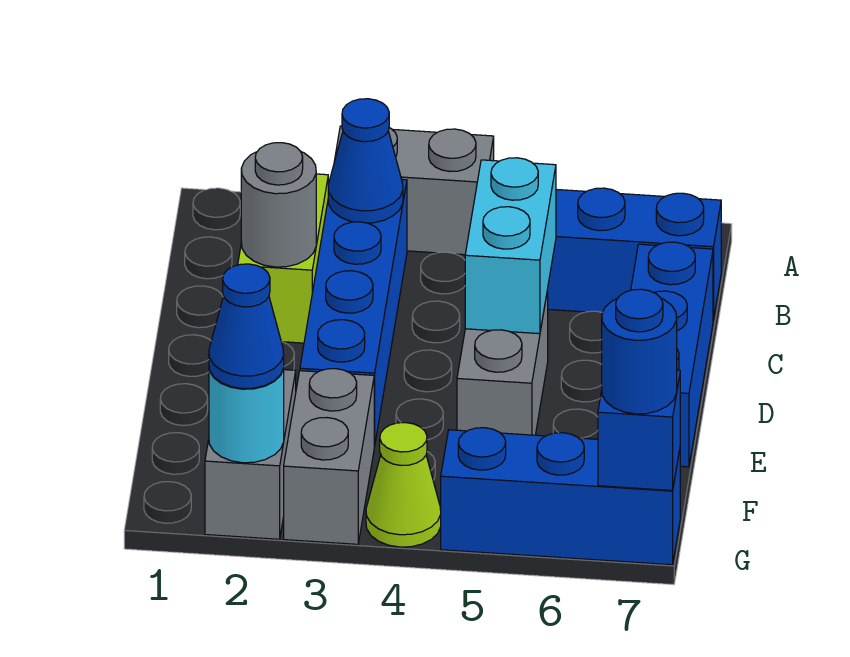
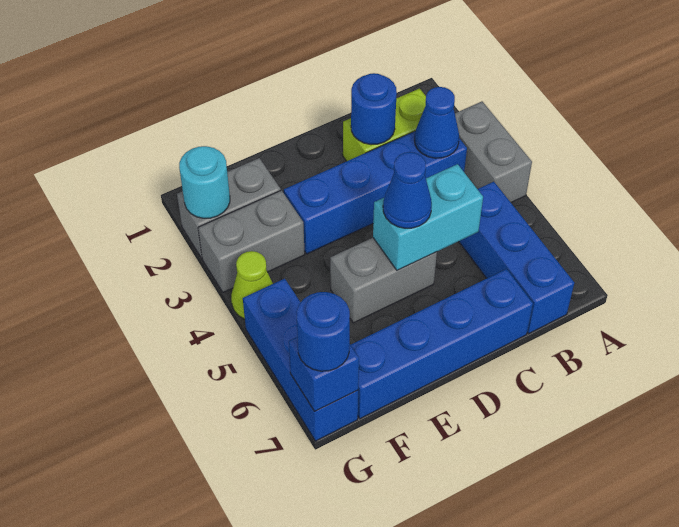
grey 1x1 round brick [241,143,316,267] -> blue 1x1 round brick [351,73,397,145]
blue 1x3 brick [631,242,713,467] -> blue 1x4 brick [351,269,533,419]
blue 1x1 cone [209,264,284,389] -> blue 1x1 cone moved to [383,152,432,228]

